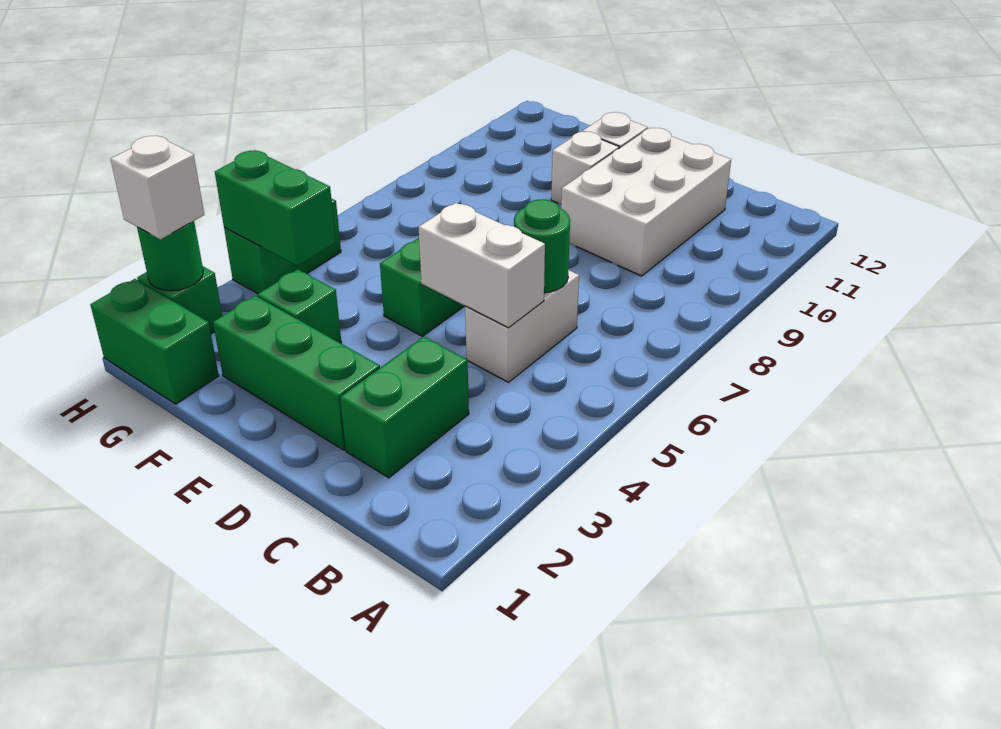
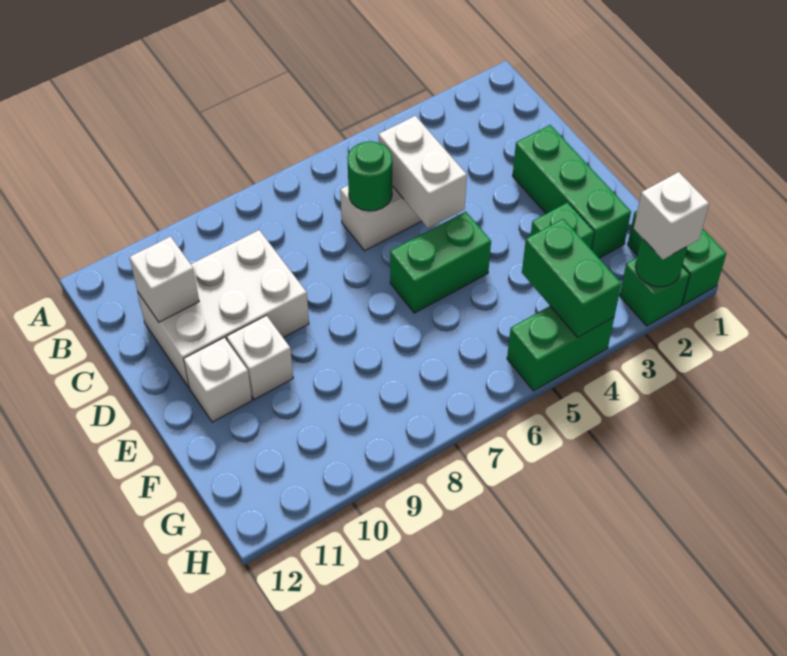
green 1x2 brick [340,337,469,478] -> none
none -> white 1x1 brick [130,236,199,322]

